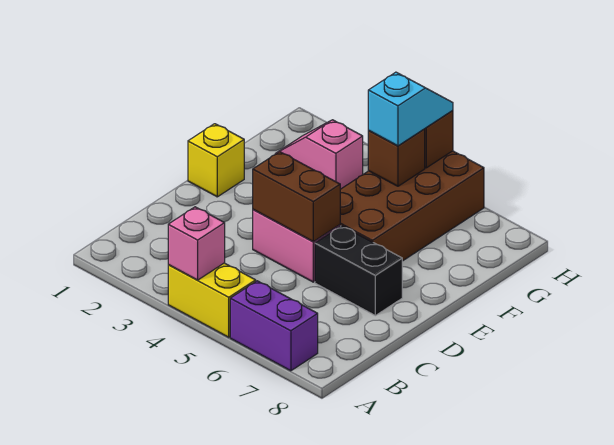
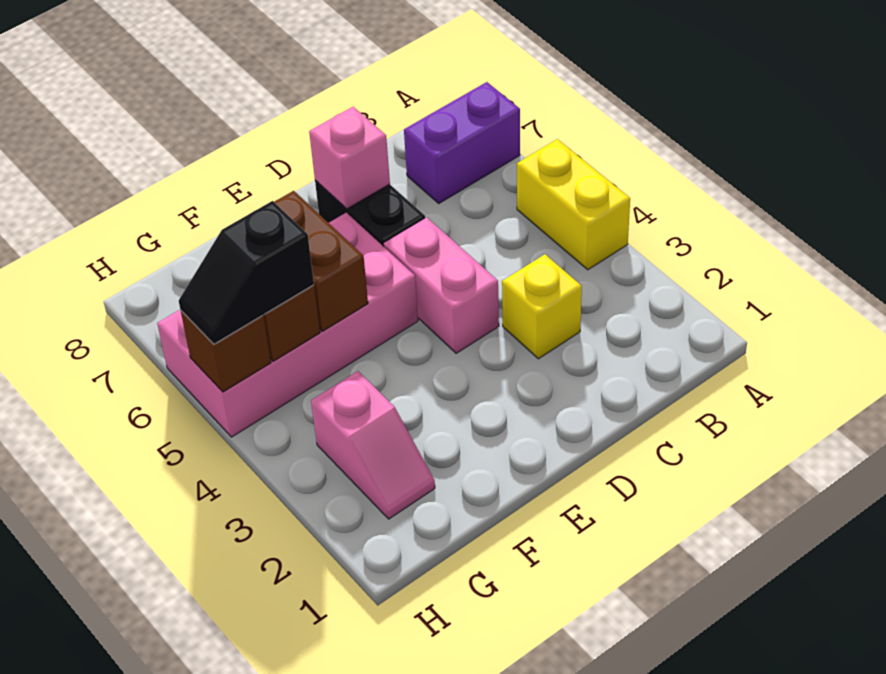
pink 1x1 brick [168,207,225,280] -> pink 1x1 brick moved to [309,107,390,209]
purple 1x2 brick [230,281,318,371] -> purple 1x2 brick turned to [404,82,520,203]
brown 1x2 brick [253,152,340,242] -> brown 1x2 brick moved to [274,191,368,331]
yellow 1x1 brick [188,124,244,197] -> yellow 1x1 brick moved to [502,254,582,359]
brown 2x4 brick [340,151,484,261] -> pink 2x4 brick [157,213,418,437]
cyan 1x2 slope [368,72,453,146] -> black 1x2 slope [179,201,314,344]

